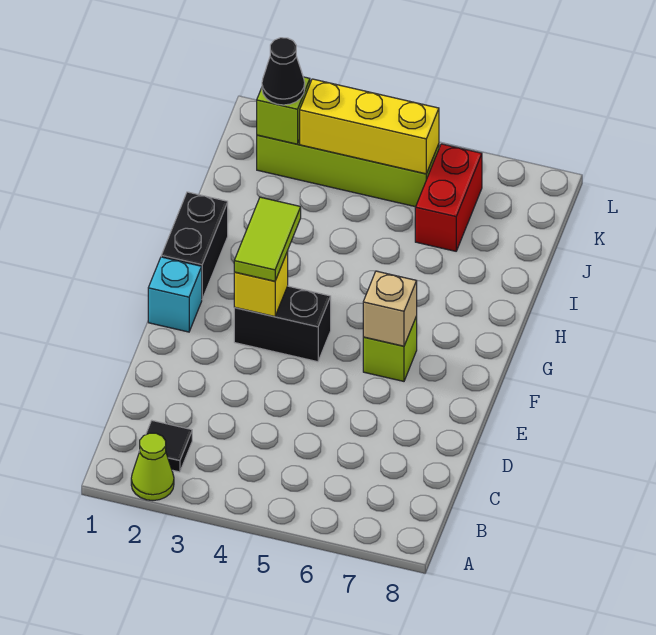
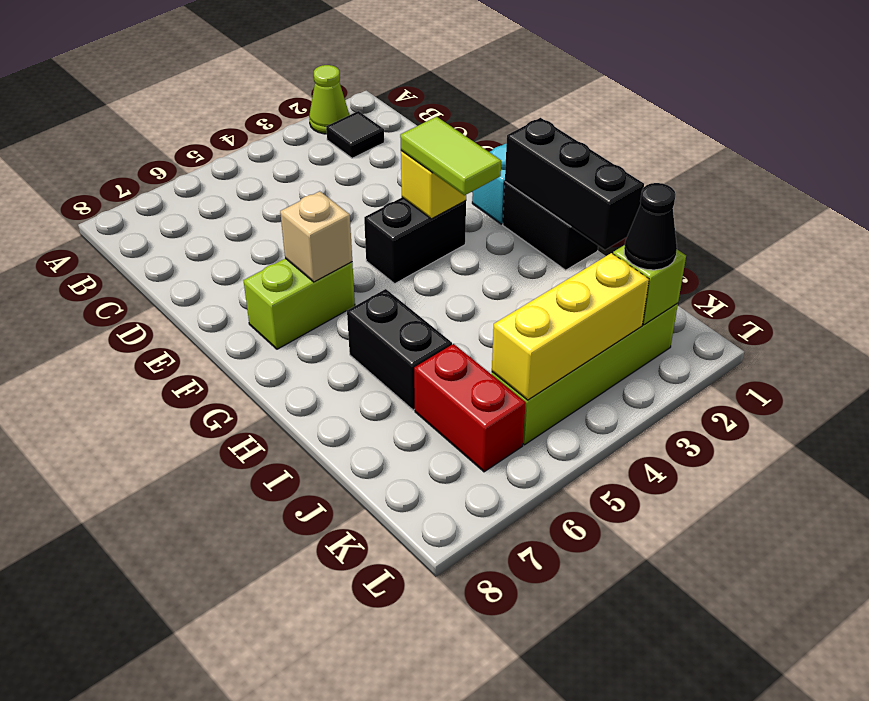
lime 1x1 brick [363,316,417,381] -> lime 1x2 brick [244,258,355,349]
none -> black 1x3 brick [505,118,644,250]
none -> black 1x2 brick [347,289,452,410]

